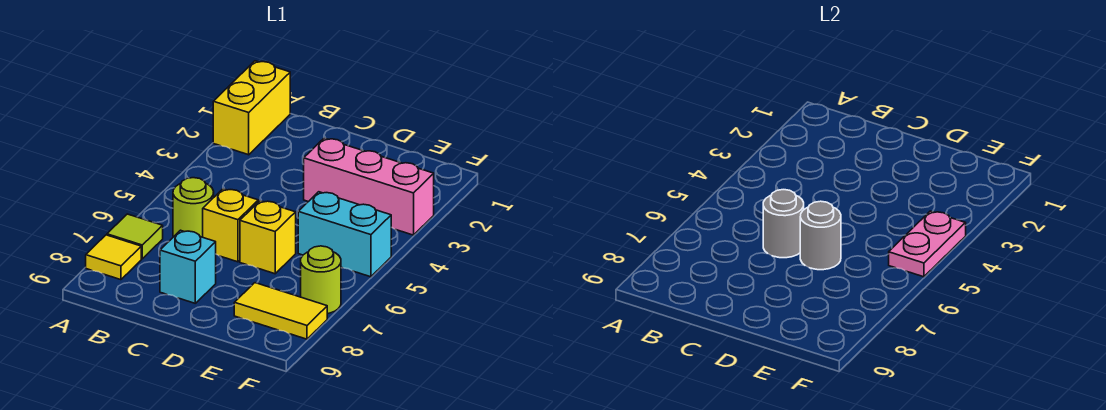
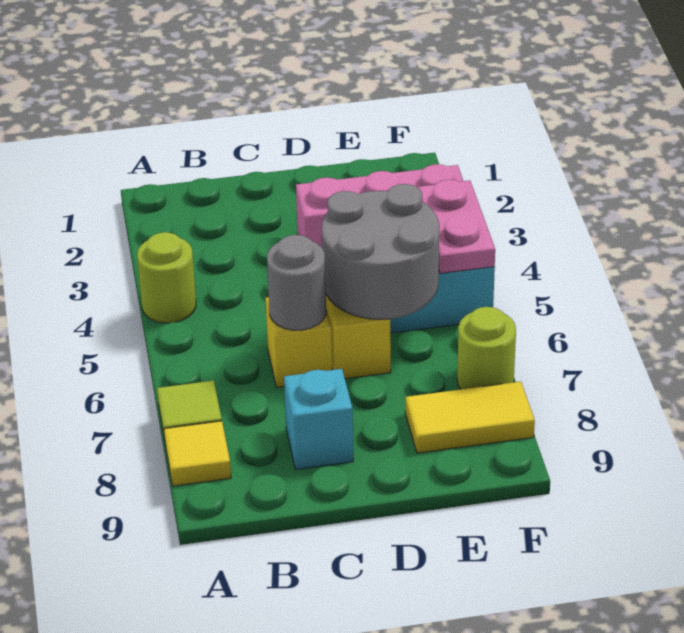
yellow 1x2 brick [213,61,290,155] -> none
lime 1x1 round brick [173,178,214,237] -> lime 1x1 round brick moved to [137,232,196,323]
grey 1x1 round brick [800,201,841,270] -> grey 2x2 round brick [322,184,439,319]

